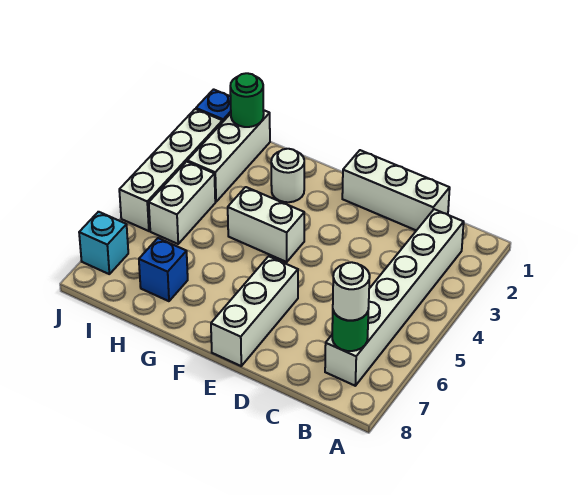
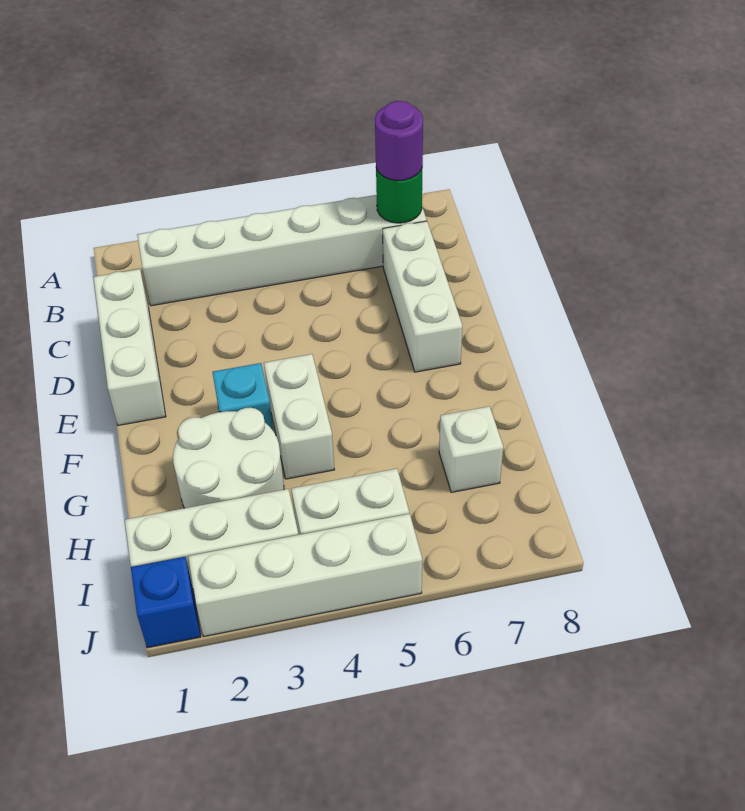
white 1x1 round brick [333,262,370,321] -> purple 1x1 round brick [375,101,423,181]
white 1x3 brick [211,256,298,366] -> white 1x3 brick turned to [383,221,462,372]
white 1x1 round brick [271,149,304,202] -> white 2x2 round brick [173,408,284,508]
blue 1x1 brick [139,238,188,301] -> white 1x1 brick [439,406,503,492]
green 1x1 round brick [230,73,264,127] -> none
cyan 1x1 brick [79,212,128,274] -> cyan 1x1 brick moved to [212,363,273,430]

